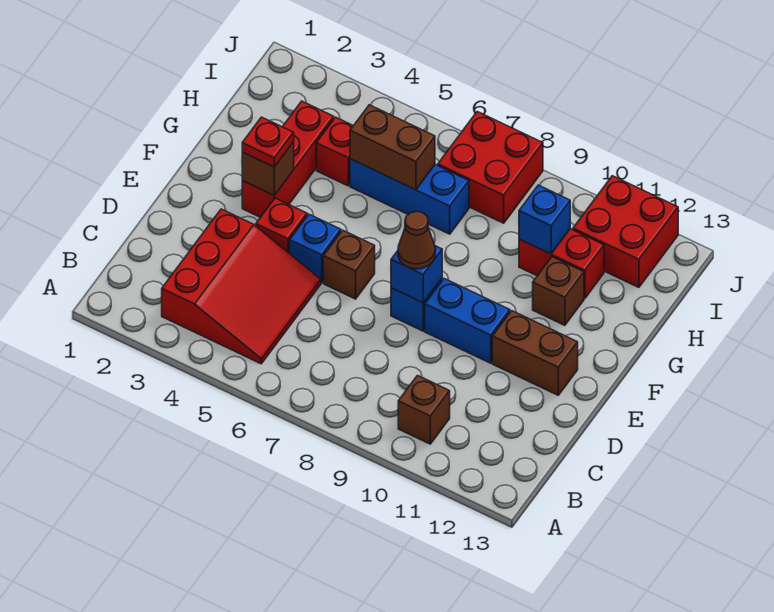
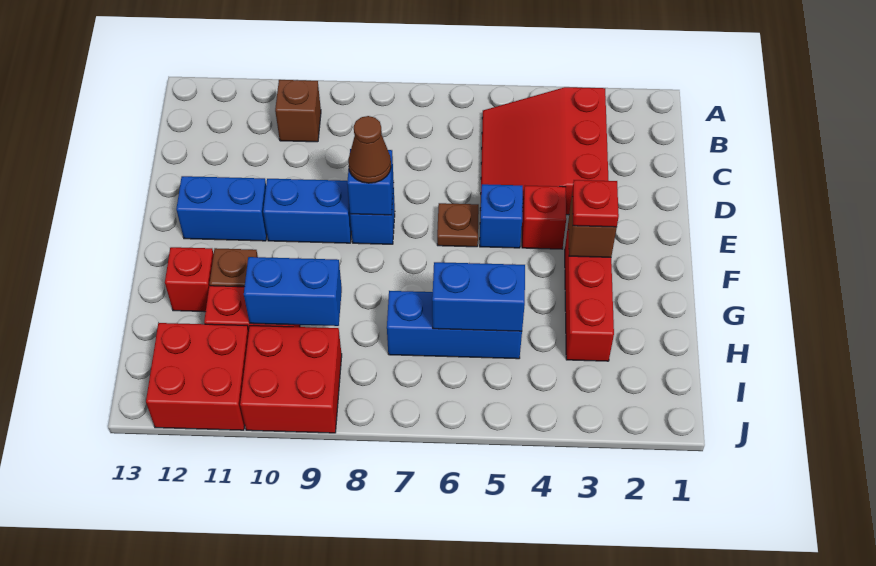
brown 1x1 brick [323,230,375,299] -> brown 1x1 plate [437,203,479,247]
brown 1x2 brick [492,311,578,395] -> blue 1x2 brick [176,176,267,241]
red 1x1 brick [316,117,353,186] -> red 1x1 brick moved to [165,247,214,312]
brown 1x2 brick [350,105,435,190] -> blue 1x2 brick [432,262,525,331]
blue 1x1 brick [519,185,570,254] -> blue 1x2 brick [244,257,342,326]
red 2x2 brick [438,112,543,223] -> red 2x2 brick moved to [240,326,342,433]

